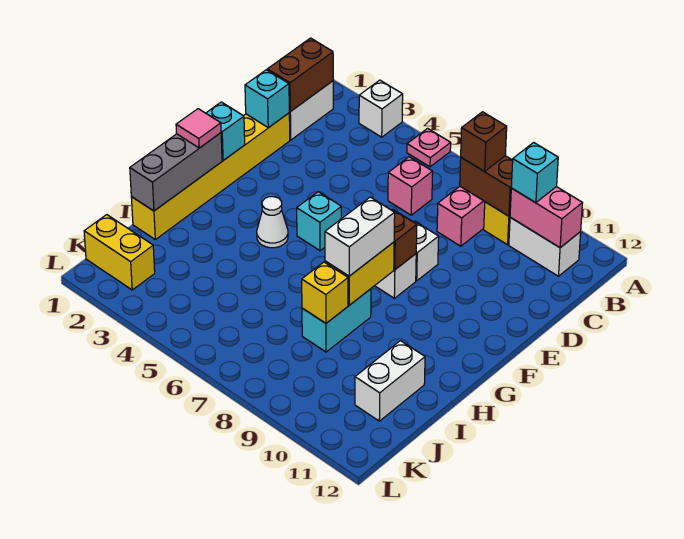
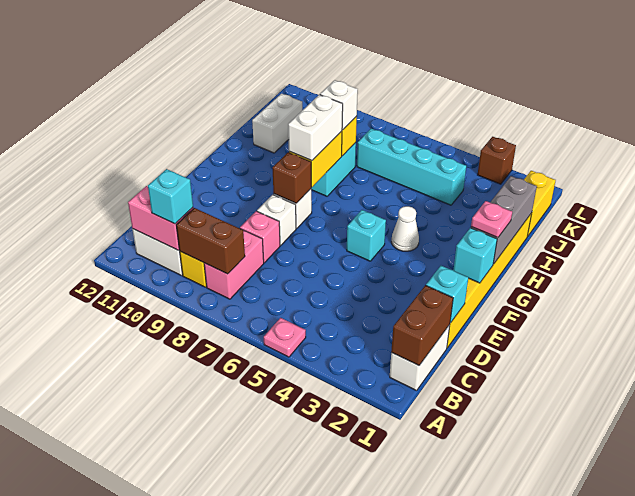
white 1x1 brick [359,80,403,137] -> white 1x1 brick moved to [320,80,358,130]
brown 1x1 brick [461,112,507,171] -> brown 1x1 brick moved to [478,137,516,184]
pink 1x1 brick [388,157,433,215] -> pink 1x1 brick moved to [240,211,280,263]
pink 1x1 tile [176,109,221,148] -> pink 1x1 plate [471,201,512,238]
none -> cyan 1x4 brick [357,129,466,205]
yellow 1x2 brick [84,215,155,290] -> yellow 1x2 brick turned to [524,171,556,237]

